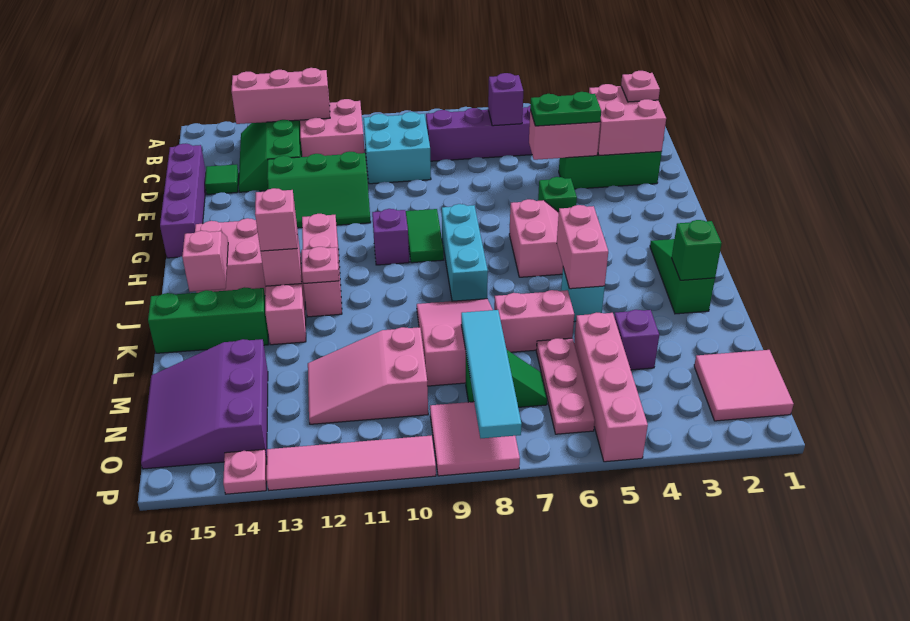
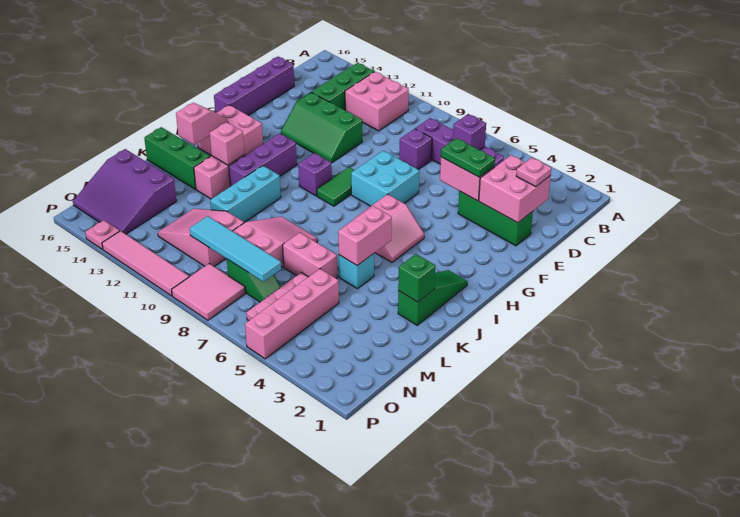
pink 1x3 brick [232,68,330,124] -> none
cyan 2x2 brick [363,112,431,184] -> cyan 2x2 brick moved to [351,151,419,206]
green 1x1 tile [205,165,239,194] -> none
green 1x1 brick [538,177,577,212] -> none
cyan 1x3 brick [442,204,488,301] -> cyan 1x3 brick moved to [210,166,281,223]
pink 1x3 brick [302,214,342,317] -> purple 1x3 brick [229,133,297,186]
pink 1x1 plate [302,247,339,283] -> none
pink 1x1 brick [255,188,297,251] -> none
purple 1x1 brick [614,310,659,370] -> purple 1x1 brick moved to [399,129,432,170]
cyan 1x4 tile [461,310,522,438] -> cyan 1x4 tile turned to [190,216,281,282]
purple 3x3 slope [141,339,268,469] -> purple 3x3 slope turned to [73,149,176,234]
pink 2x2 tile [694,350,794,421] -> none

